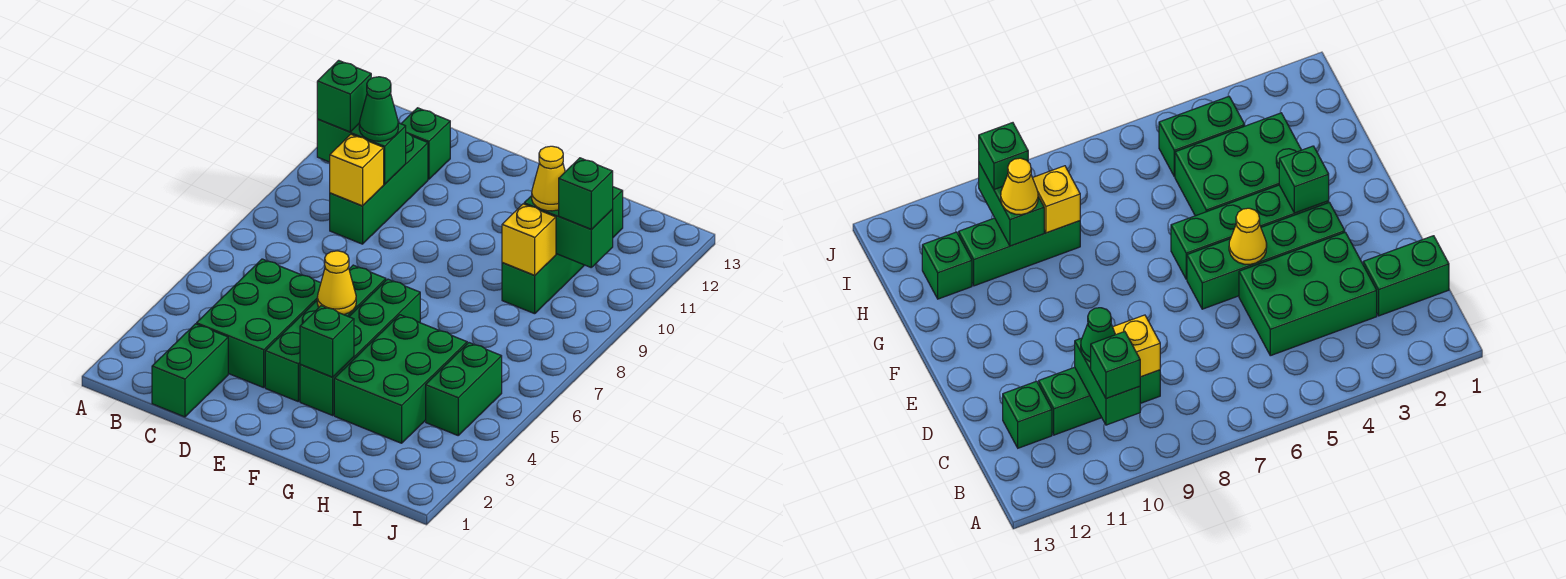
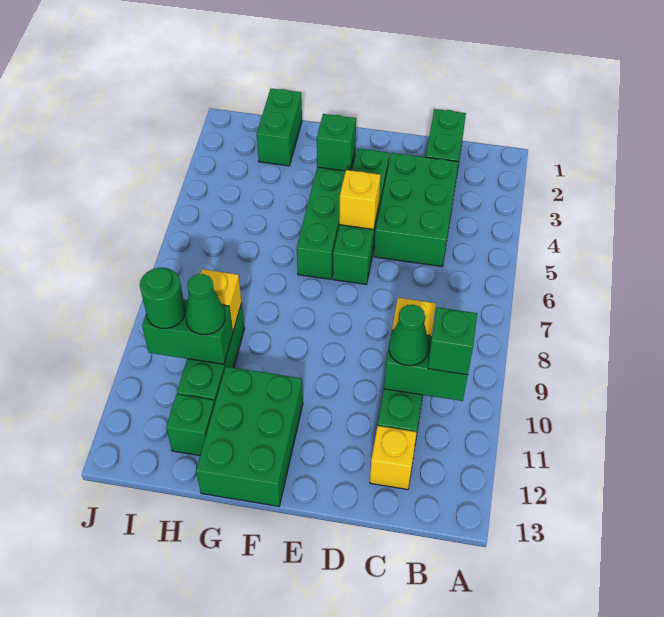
green 1x1 brick [401,108,450,179] -> yellow 1x1 brick [370,426,417,490]
yellow 1x1 cone [317,251,356,315] -> yellow 1x1 brick [339,170,380,229]
green 2x3 brick [334,315,467,443] -> green 2x3 brick moved to [196,367,303,506]
yellow 1x1 cone [532,146,565,211] -> green 1x1 cone [185,274,225,335]
green 1x2 brick [426,343,502,435] -> green 1x2 brick moved to [257,89,302,166]
green 1x1 brick [559,158,613,229] -> green 1x1 round brick [140,268,185,328]

